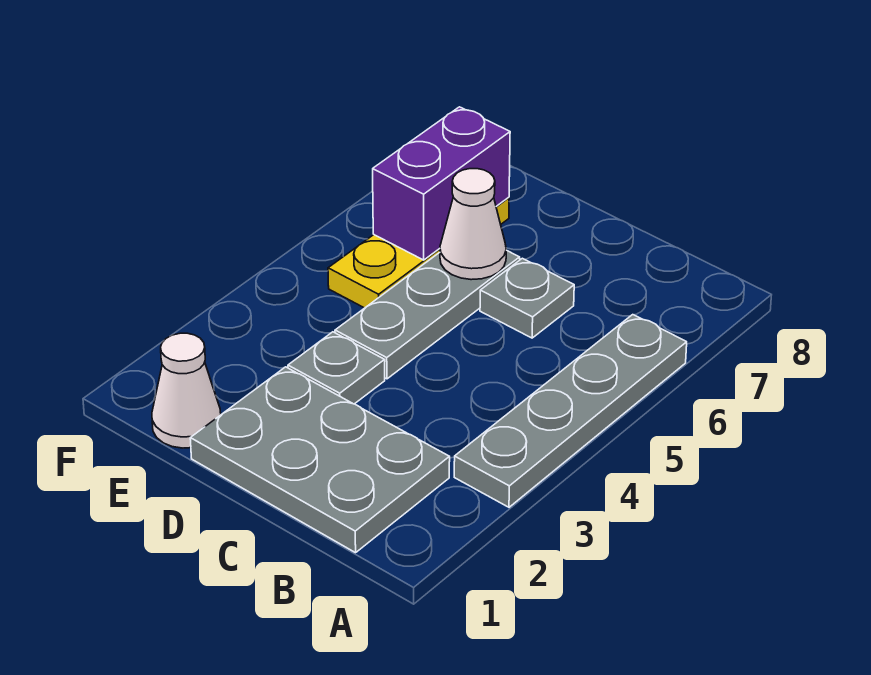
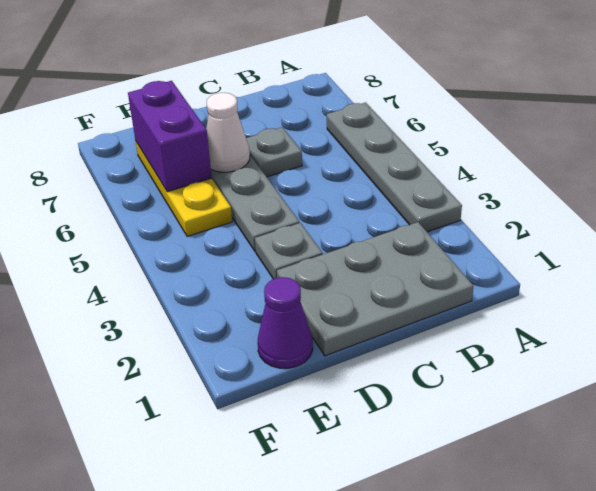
white 1x1 cone [152,333,221,448] -> purple 1x1 cone [257,277,313,368]

